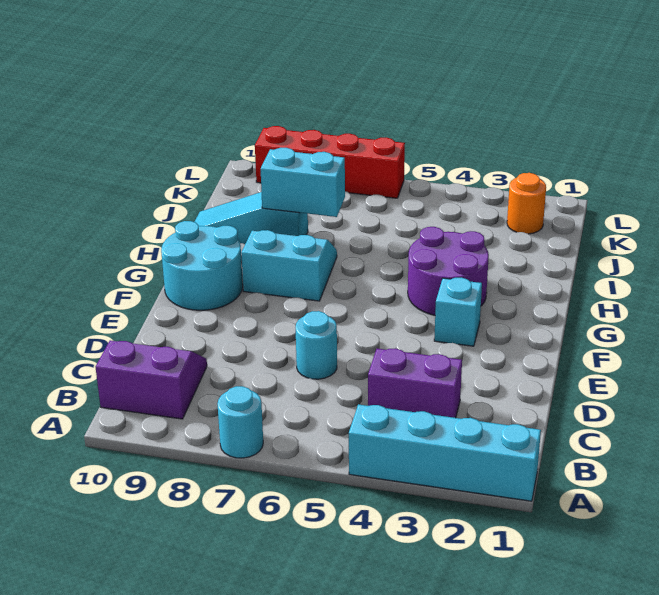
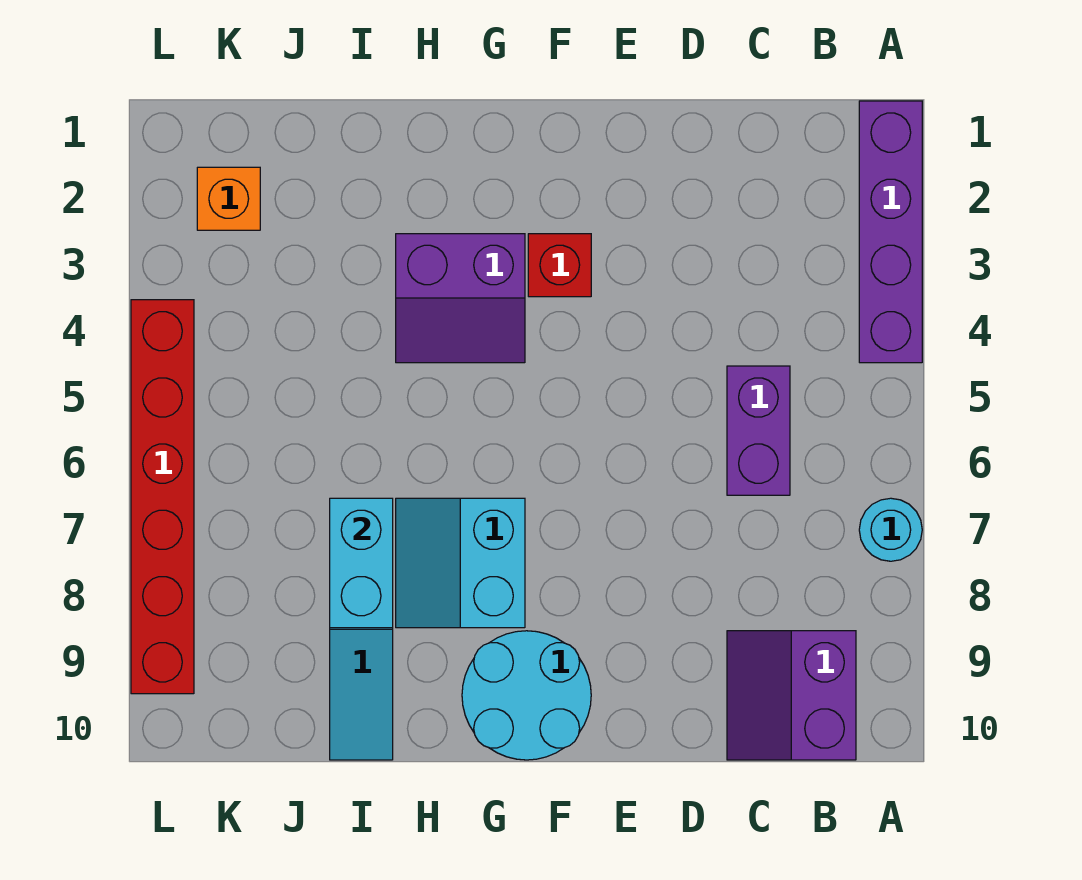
cyan 1x4 brick [349,404,541,501] -> purple 1x4 brick [859,101,922,363]
purple 1x2 brick [368,348,462,418] -> purple 1x2 brick moved to [727,366,790,495]
cyan 1x1 round brick [296,311,337,379] -> none
cyan 1x1 brick [434,278,482,346] -> red 1x1 brick [528,234,591,297]
purple 2x2 round brick [408,227,489,315] -> purple 2x2 slope [396,234,525,363]
orange 1x1 round brick [507,173,546,234] -> orange 1x1 brick [197,167,260,230]
red 1x4 brick [255,126,405,198] -> red 1x6 brick [131,300,194,694]

